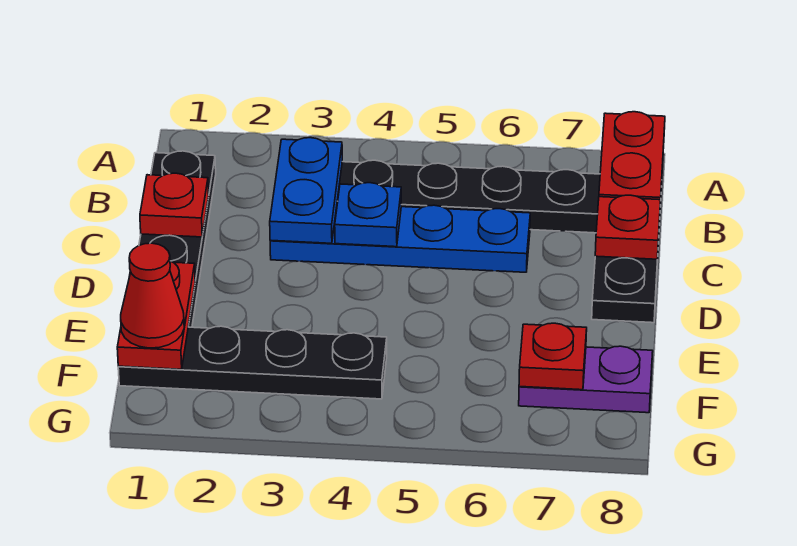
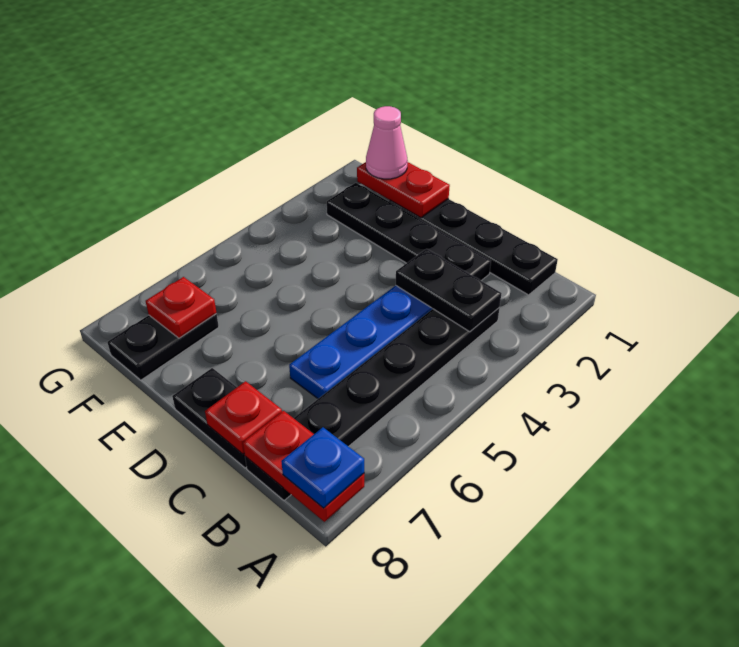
blue 1x2 plate [270,138,342,243] -> black 1x2 plate [396,249,502,332]
red 1x1 plate [140,173,209,237] -> none
blue 1x1 plate [335,183,401,247] -> blue 1x1 plate moved to [281,427,364,508]
black 1x4 plate [118,326,387,399] -> black 1x4 plate turned to [327,183,491,280]
red 1x1 cone [121,243,184,348] -> pink 1x1 cone [366,106,408,179]
purple 1x2 plate [519,346,653,413] -> black 1x2 plate [107,314,219,380]

